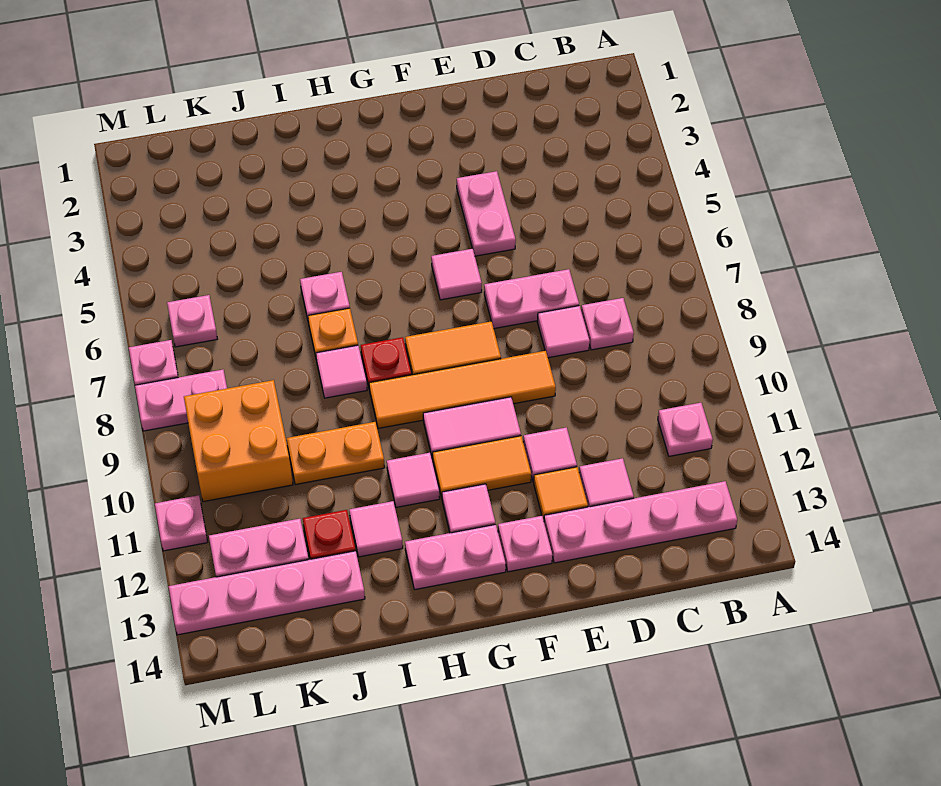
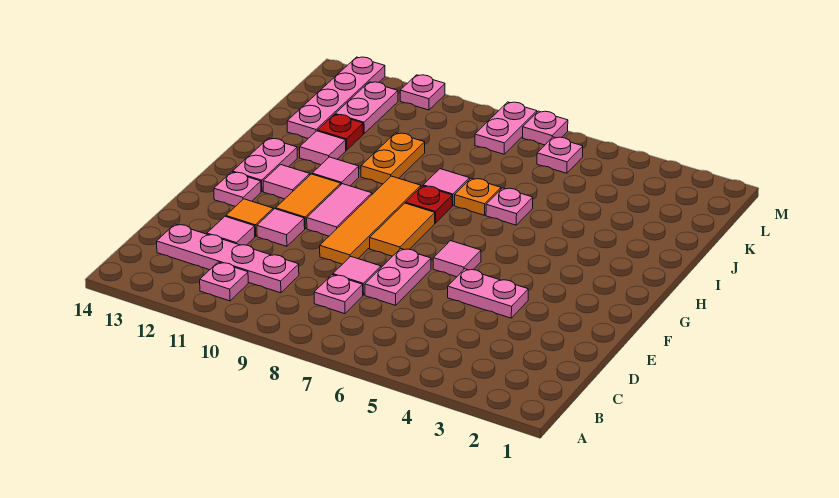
pink 1x4 plate [544,481,737,563] -> pink 1x4 plate turned to [157,224,299,293]
orange 2x2 brick [184,380,293,502] -> none

